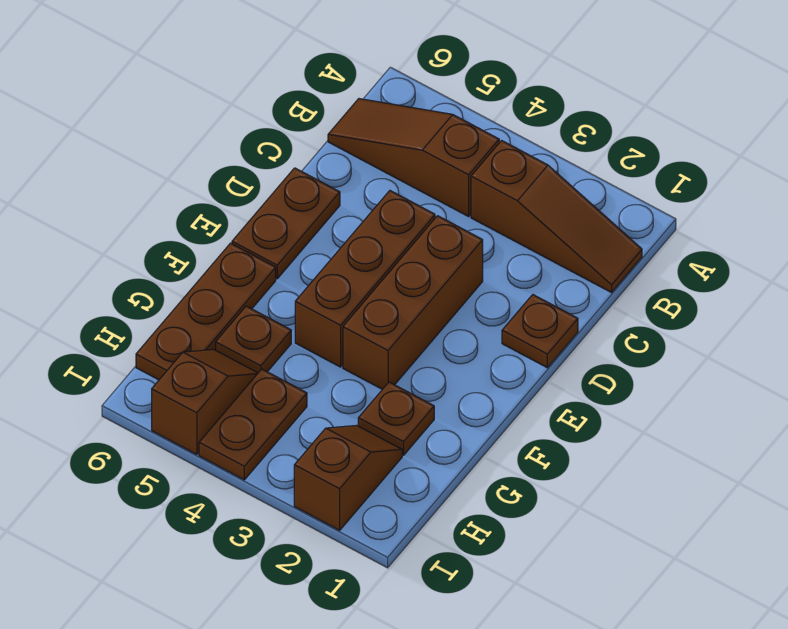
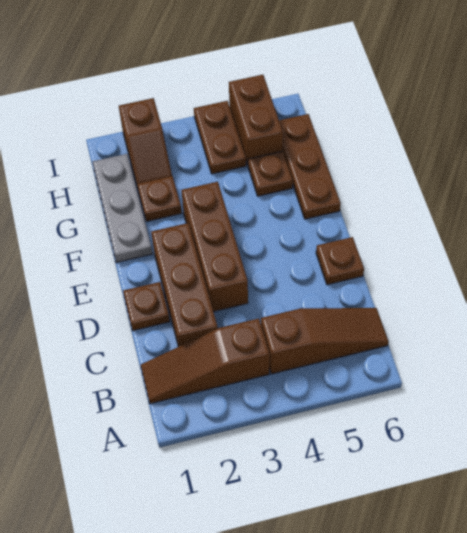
brown 1x3 brick [295,191,435,367] -> brown 1x3 brick moved to [151,223,218,347]
brown 1x2 plate [232,168,340,279] -> brown 1x1 plate [316,237,364,285]
none -> grey 1x3 plate [92,154,152,263]
brown 1x2 slope [152,350,258,455] -> brown 1x2 brick [229,75,283,165]

